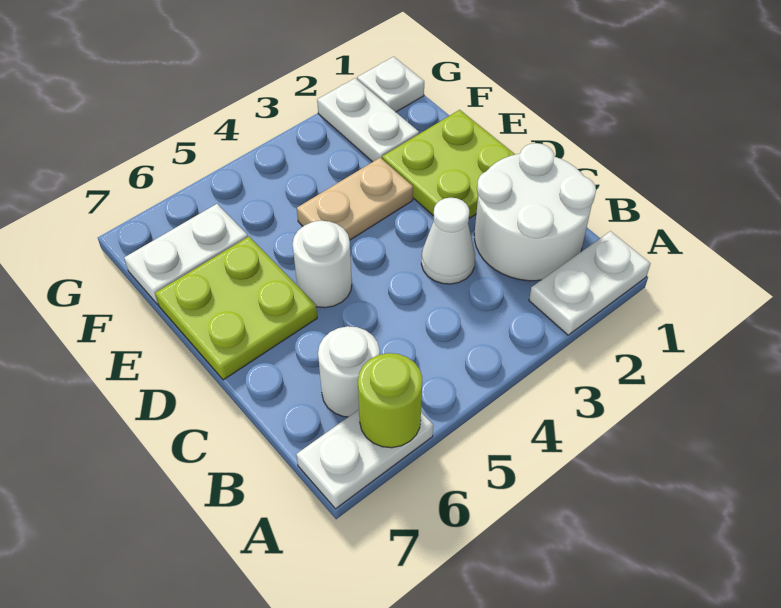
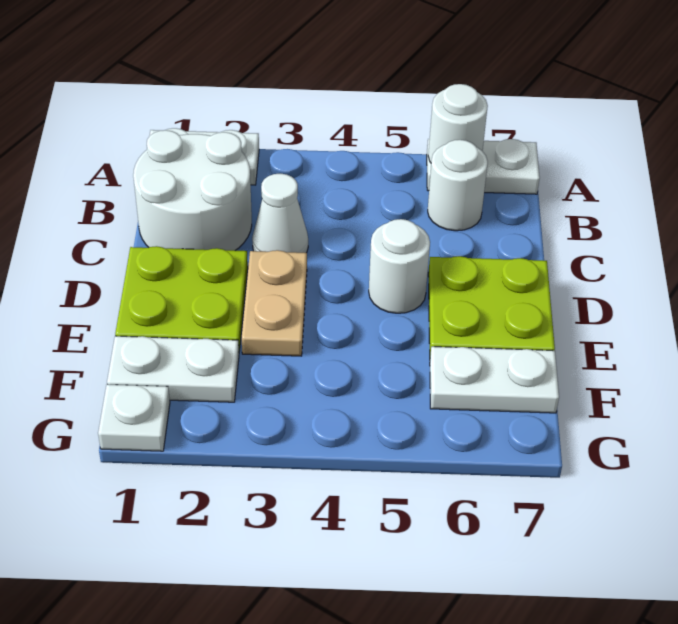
lime 1x1 round brick [358,353,422,448] -> white 1x1 round brick [428,84,488,163]
tan 1x2 plate [297,158,413,240] -> tan 1x2 plate turned to [242,250,307,356]
white 1x2 plate [317,78,419,162] -> white 1x2 plate turned to [107,336,239,402]

